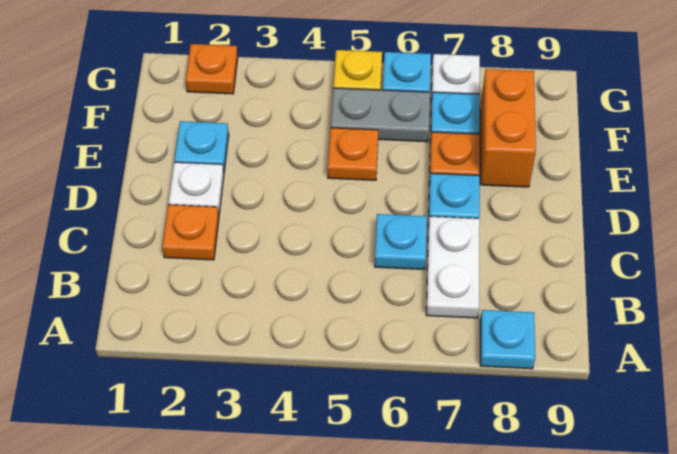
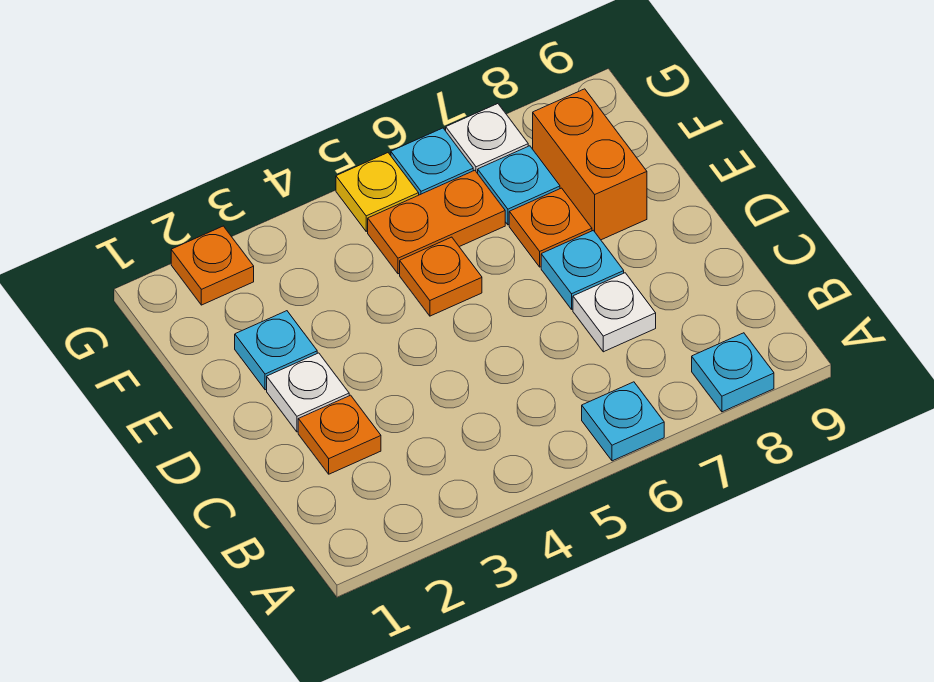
white 1x2 plate [426,216,480,318] -> white 1x1 plate [573,273,656,352]
cyan 1x1 plate [375,214,427,269] -> cyan 1x1 plate moved to [582,382,664,461]
grey 1x2 plate [331,88,430,142] -> orange 1x2 plate [368,170,505,274]

